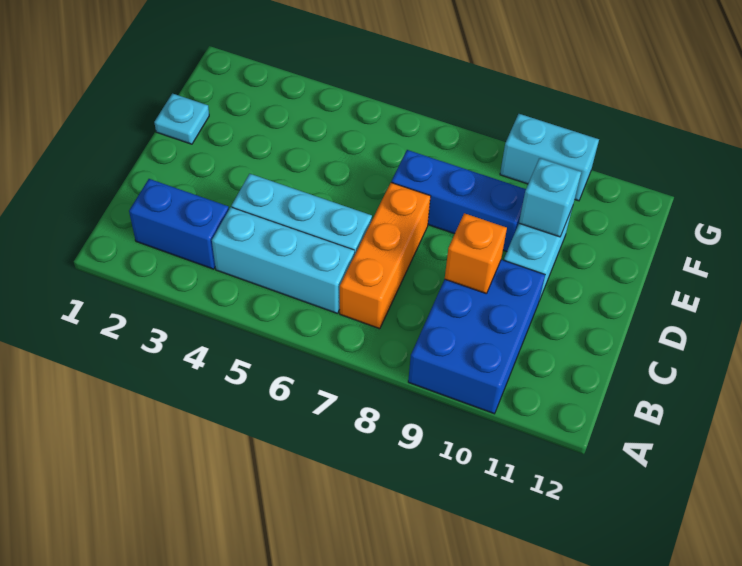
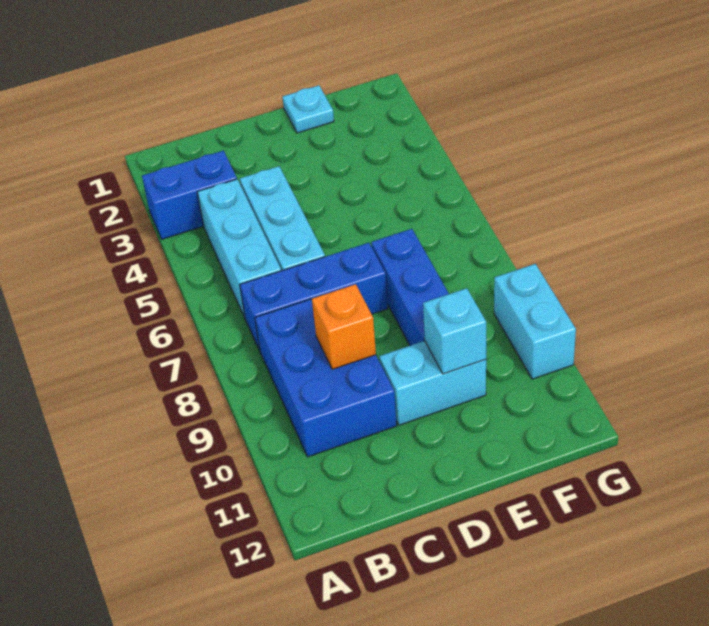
blue 2x3 brick [408,260,545,414] -> blue 2x3 brick turned to [255,299,397,457]
blue 1x2 brick [129,179,229,269] -> blue 1x2 brick turned to [142,151,237,239]
orange 1x3 brick [340,183,431,329] -> blue 1x3 brick [240,243,388,351]

